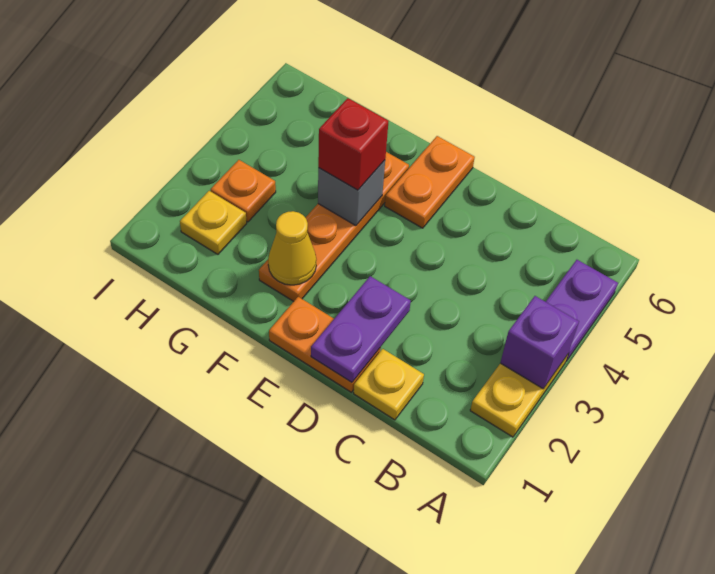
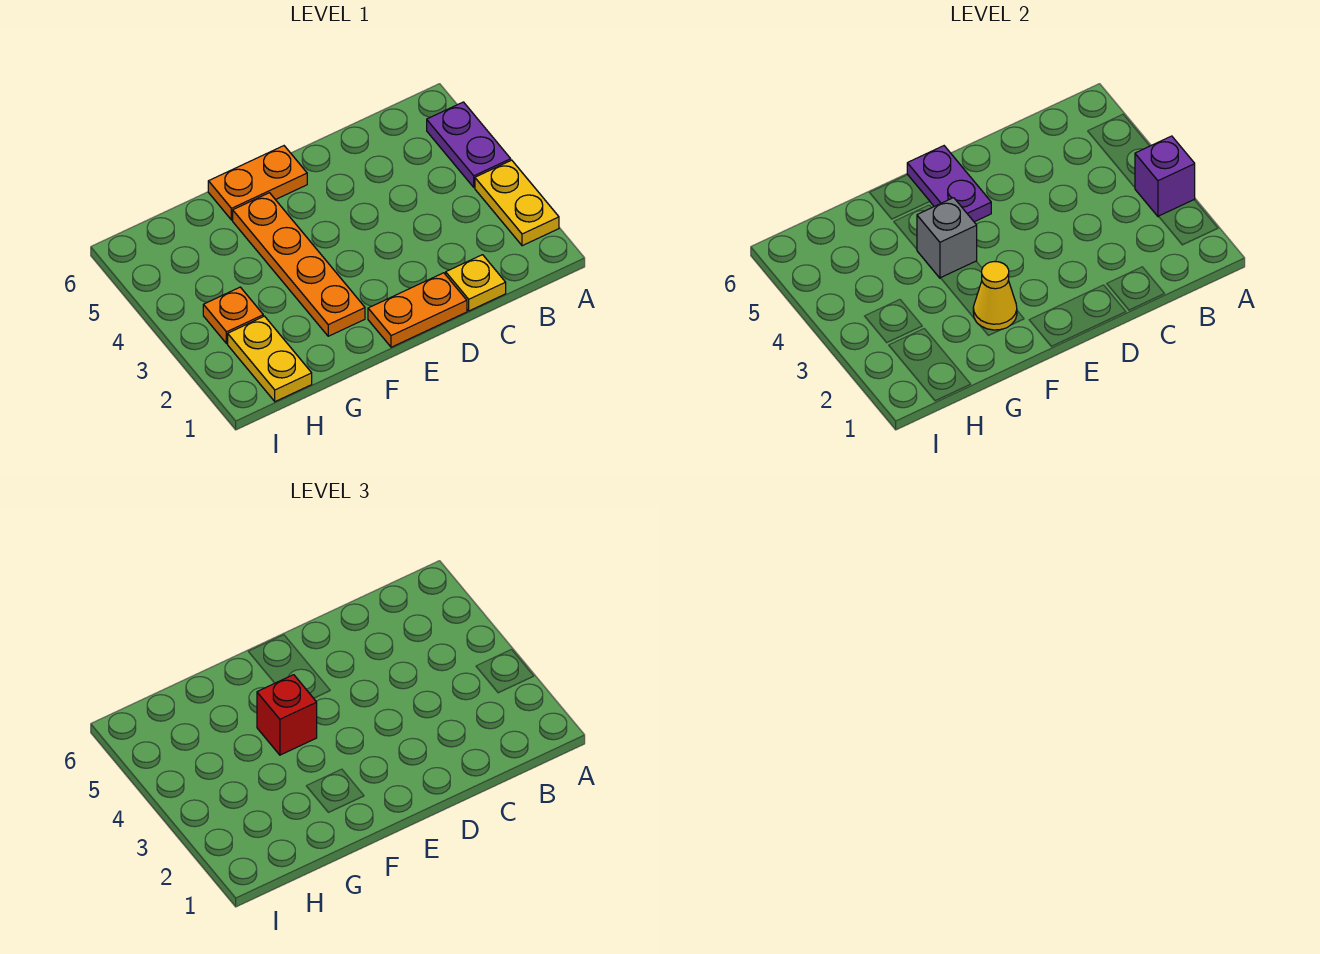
purple 1x2 plate [311,276,411,382] -> purple 1x2 plate moved to [907,146,991,222]
orange 1x2 plate [385,136,475,228] -> orange 1x2 plate turned to [208,146,307,220]
yellow 1x1 plate [180,191,247,254] -> yellow 1x2 plate [228,316,312,402]

